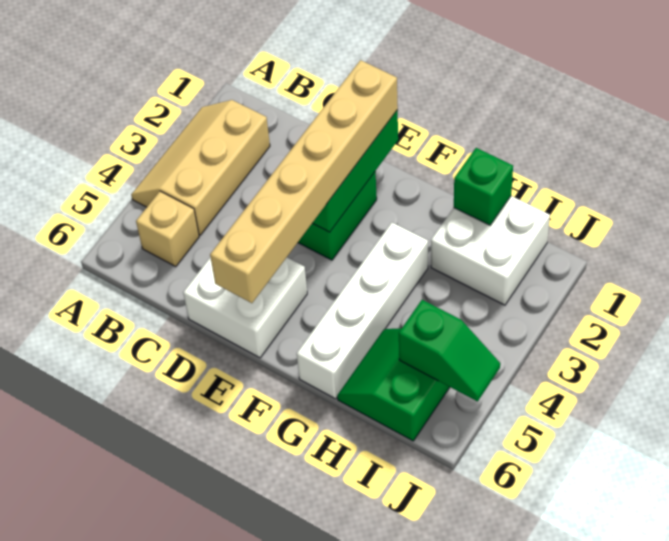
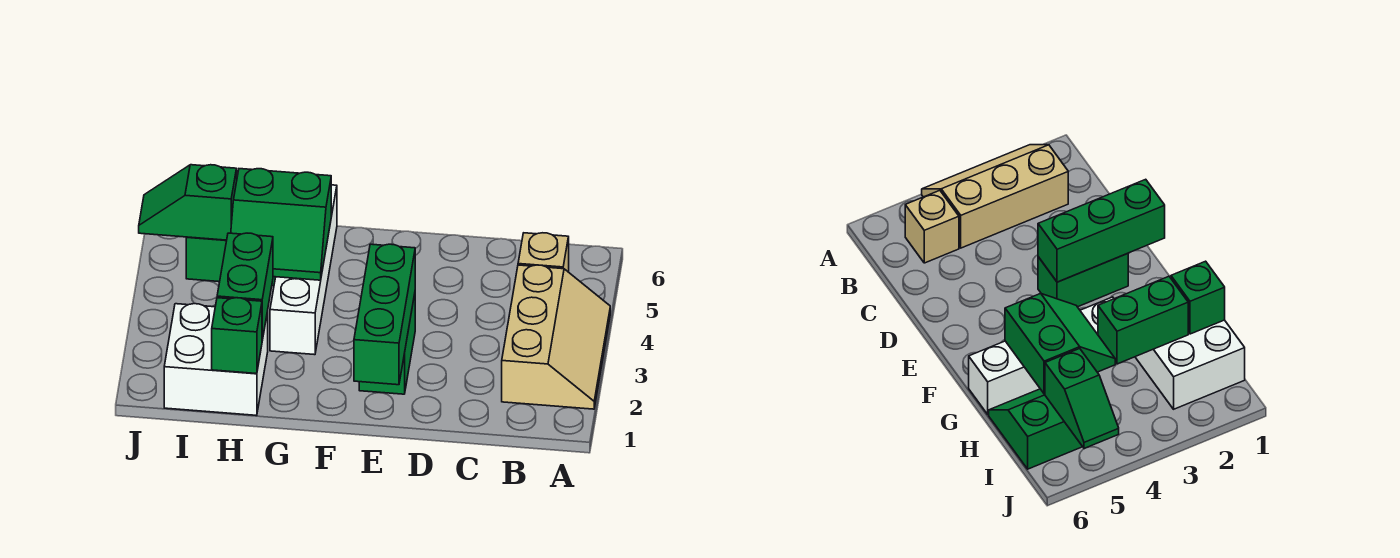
white 2x2 brick [183,257,307,358] -> none
tan 1x6 brick [210,60,398,303] -> none
none -> green 2x2 slope [231,169,331,280]
none -> green 1x2 brick [217,233,273,340]

